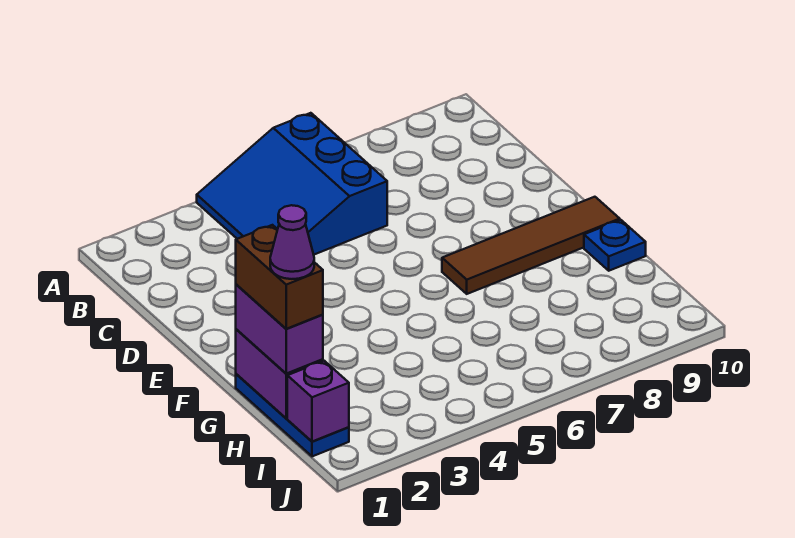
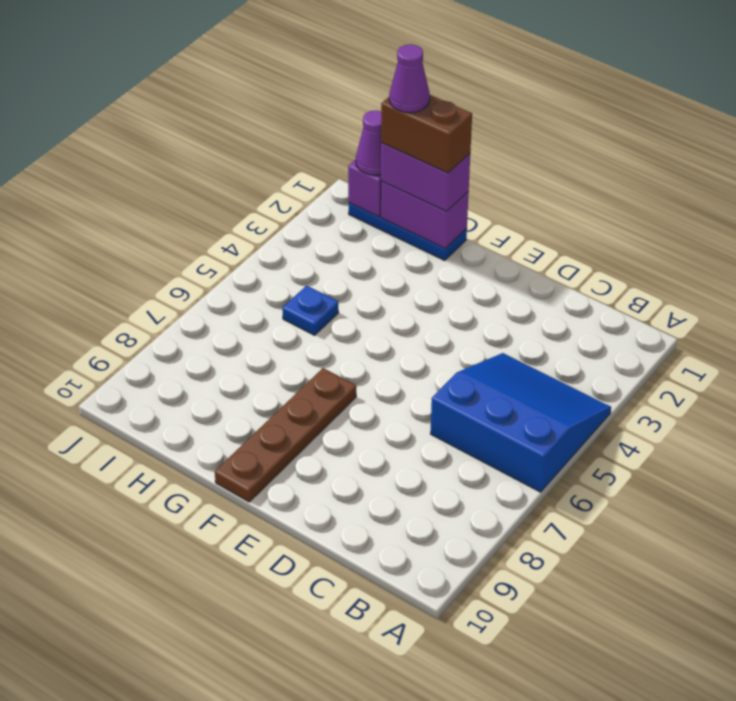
brown 1x4 tile [442,197,620,294] -> brown 1x4 plate [215,368,356,502]
blue 1x1 plate [584,220,646,271] -> blue 1x1 plate moved to [282,286,339,335]
none -> purple 1x1 cone [356,110,381,175]

